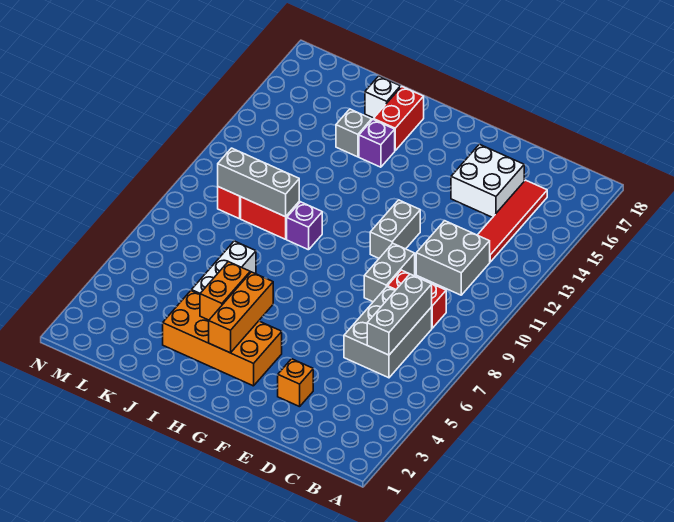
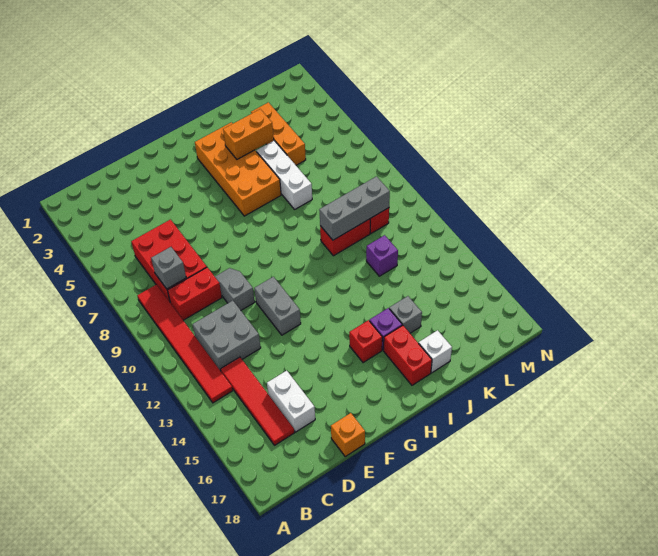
none -> red 1x6 tile [137,284,233,403]
grey 2x3 brick [344,287,432,378] -> red 2x3 brick [131,219,207,302]
grey 1x3 brick [367,274,432,355] -> grey 1x1 brick [151,247,186,289]
white 2x2 brick [451,144,524,218] -> white 1x2 brick [267,371,315,432]
orange 1x1 brick [278,359,313,407] -> orange 1x1 brick moved to [331,413,365,456]
grey 1x2 brick [364,243,415,302] -> grey 1x2 slope [215,268,255,310]
orange 2x4 brick [163,291,282,386] -> orange 2x4 brick turned to [195,122,281,216]
orange 1x3 brick [209,272,273,353] -> orange 1x3 brick moved to [251,102,306,165]
none -> red 1x1 brick [349,320,382,363]
orange 1x2 brick [200,262,250,320] -> orange 1x2 brick turned to [223,109,274,159]
purple 1x1 brick [287,202,322,250] -> purple 1x1 brick moved to [366,235,398,276]

